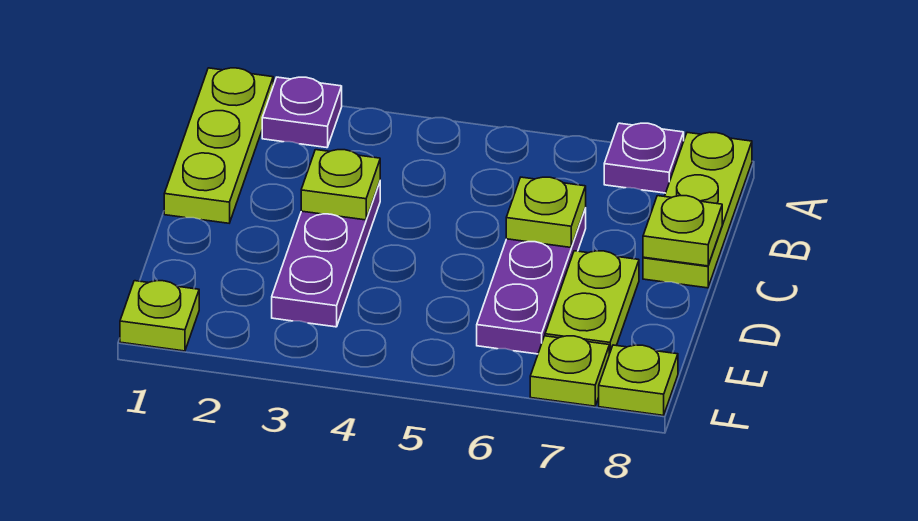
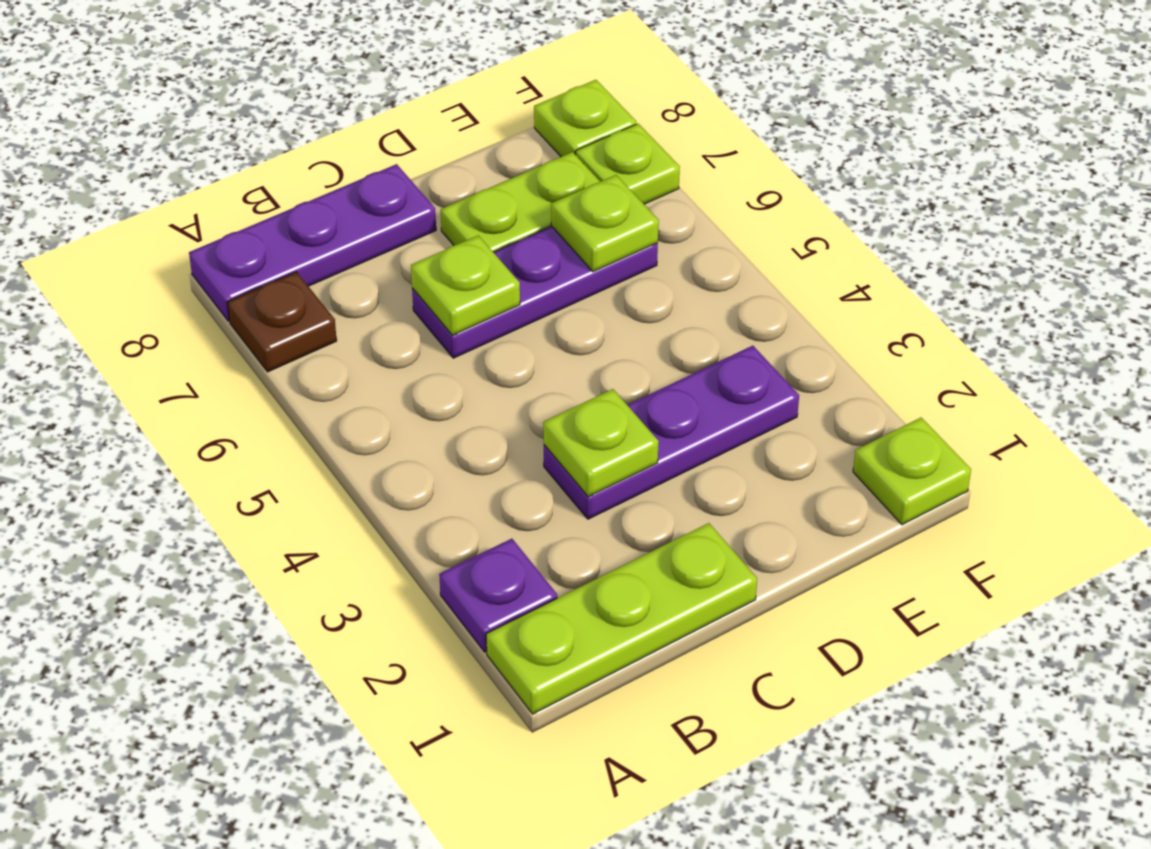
purple 1x1 plate [604,123,684,193] -> brown 1x1 plate [227,272,337,372]
lime 1x3 plate [643,132,752,288] -> purple 1x3 plate [189,164,436,321]
lime 1x1 plate [643,196,722,266] -> lime 1x1 plate moved to [551,175,659,272]

